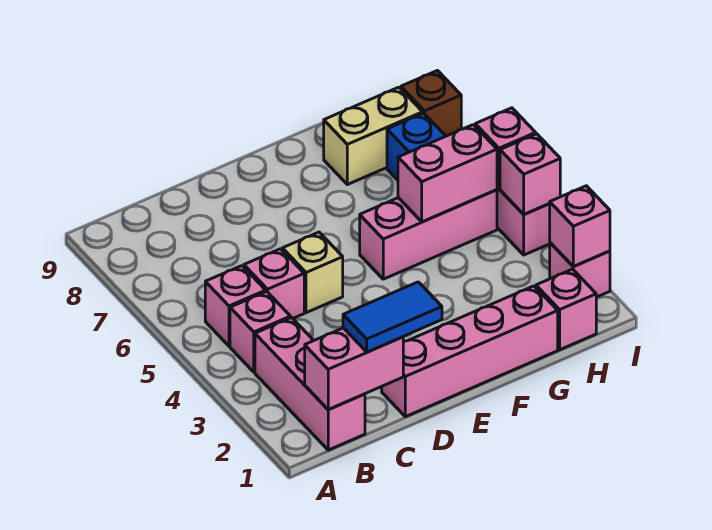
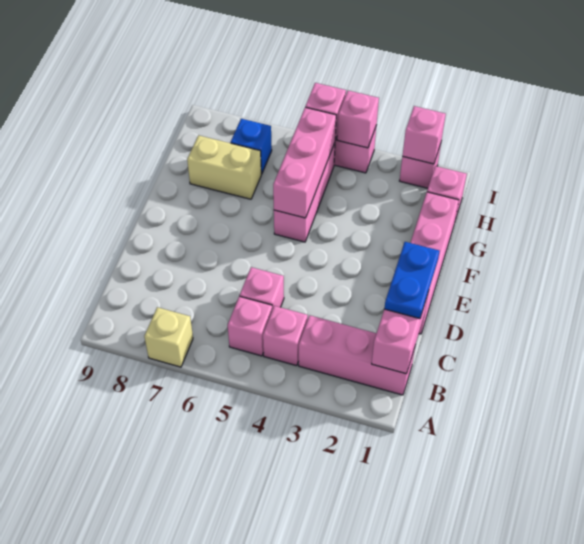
blue 1x2 tile [343,282,442,352] -> blue 1x2 plate [384,242,439,319]
tan 1x1 brick [282,232,343,313] -> tan 1x1 brick moved to [144,307,193,367]
pink 1x2 brick [398,125,497,222] -> pink 1x3 brick [273,107,336,218]
tan 1x2 brick [324,87,423,185] -> tan 1x2 brick turned to [187,135,261,199]
brown 1x1 brick [401,71,461,136] -> none

